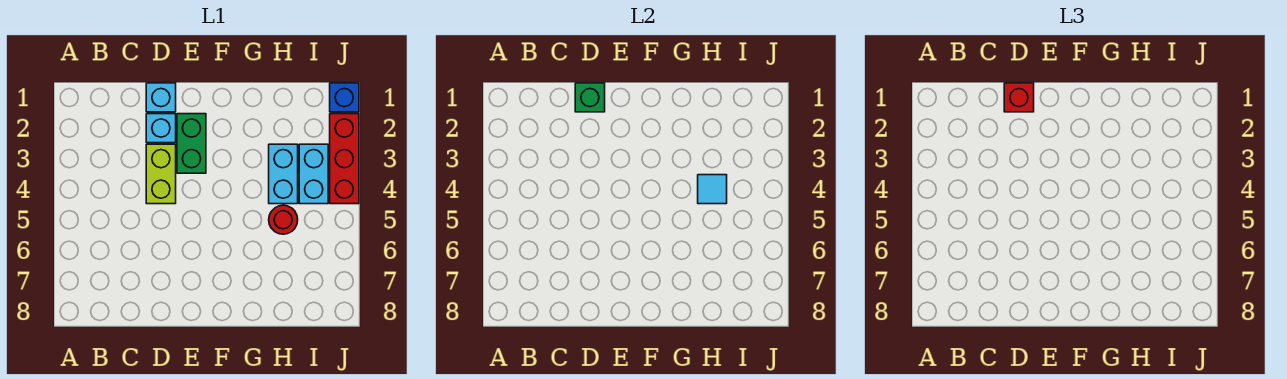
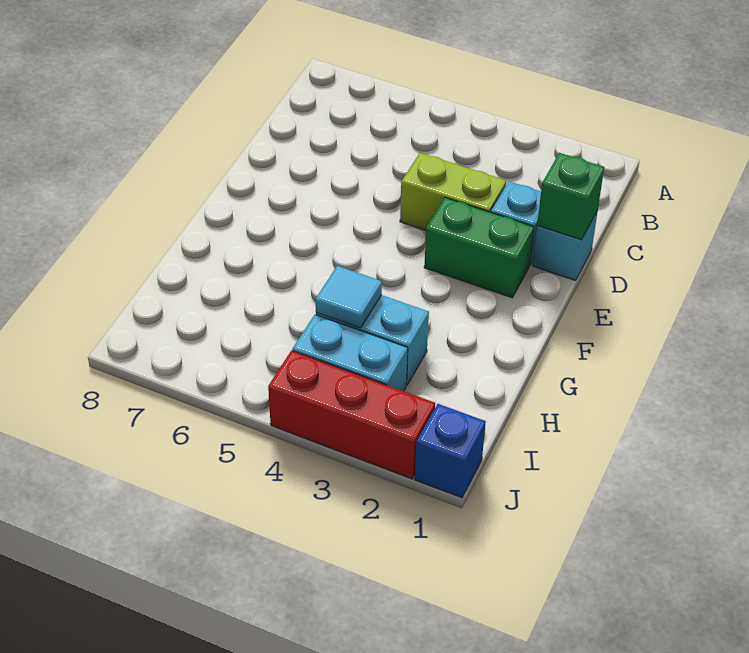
red 1x1 brick [1004,83,1034,112] -> none
red 1x1 round brick [269,205,298,234] -> none

